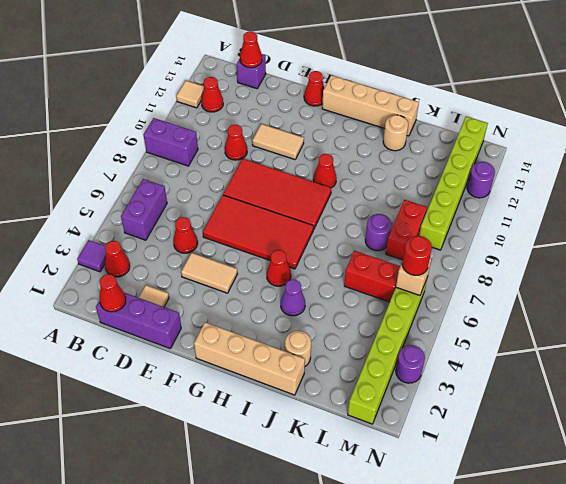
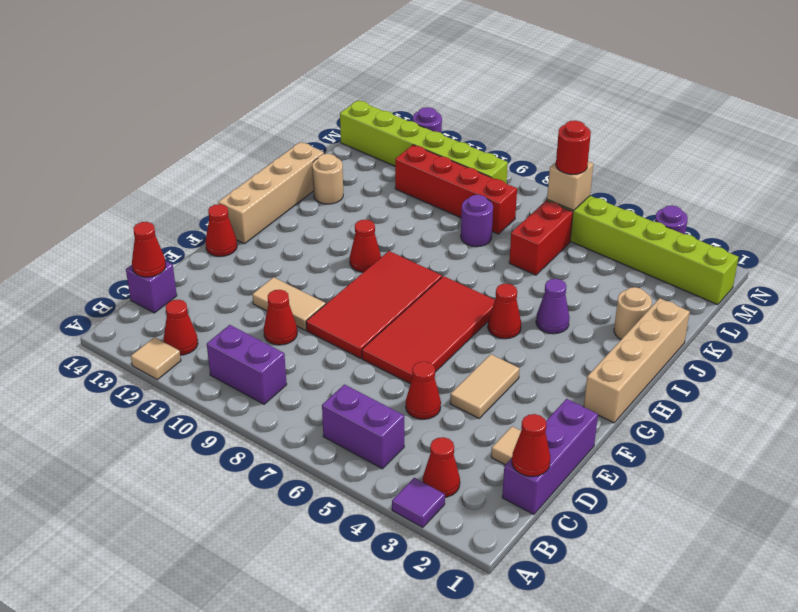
purple 1x2 brick [143,118,198,166] -> purple 1x2 brick turned to [207,325,287,404]
tan 1x2 tile [252,124,304,160] -> tan 1x2 tile turned to [252,277,326,330]
red 1x2 brick [386,200,427,260] -> red 1x4 brick [395,145,517,234]

